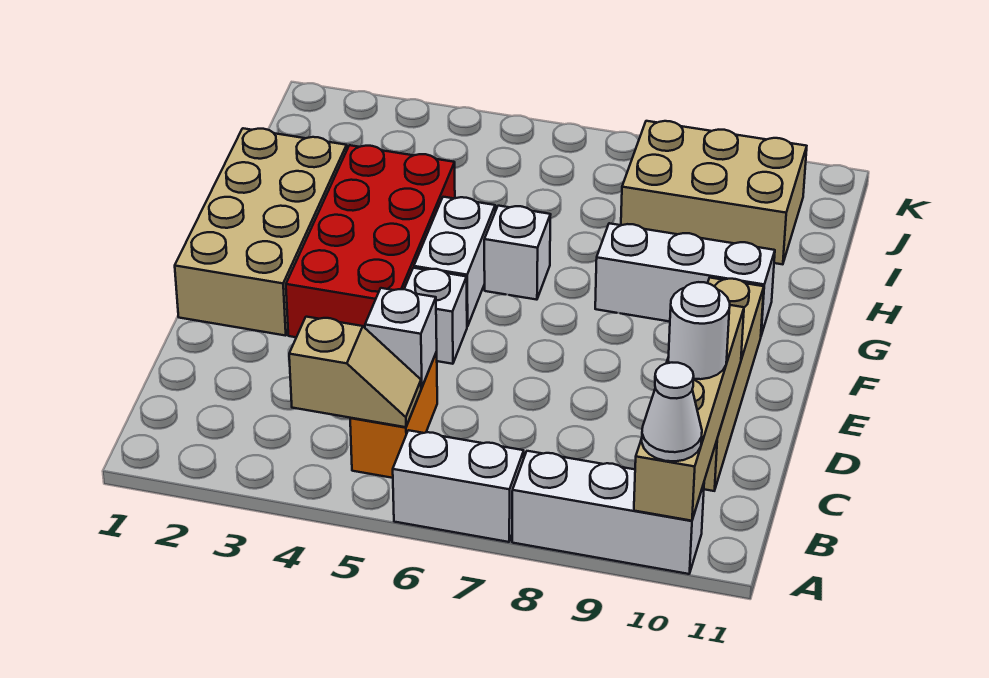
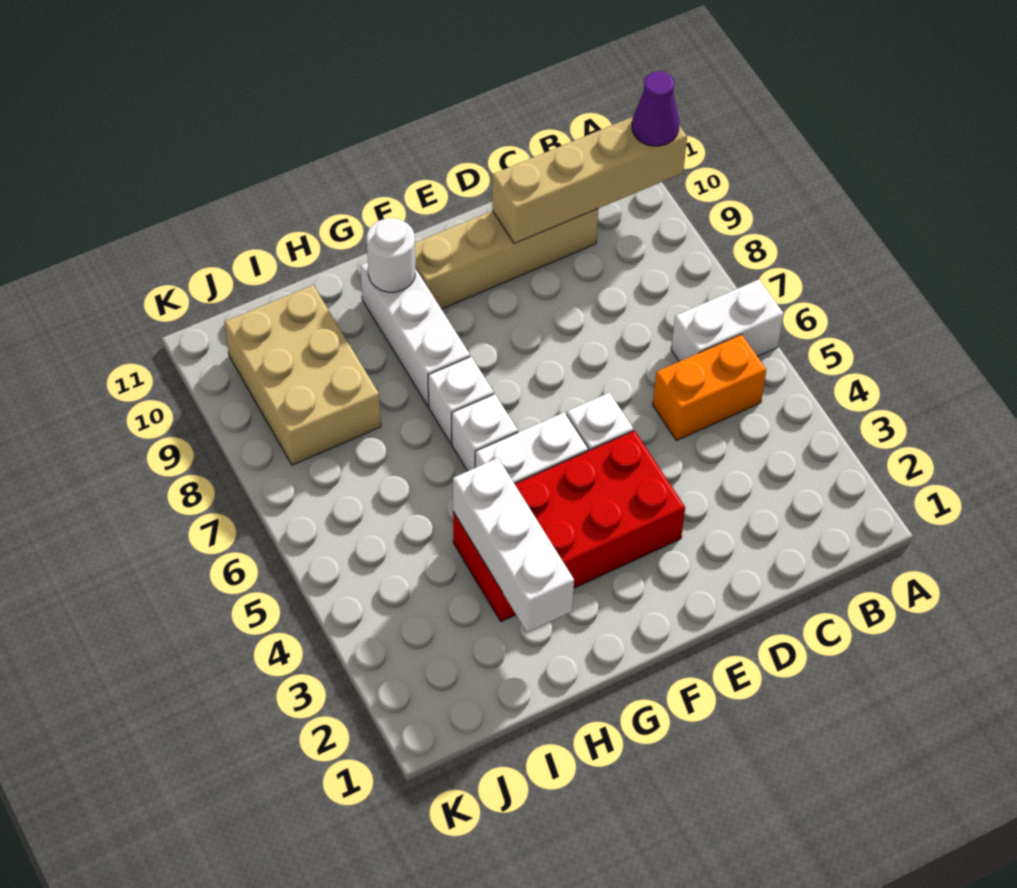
white 1x2 brick [393,430,524,542] -> white 1x2 brick turned to [671,279,784,362]
white 1x3 brick [512,451,704,574] -> white 1x3 brick moved to [453,458,574,632]
white 1x1 cone [642,363,702,461] -> purple 1x1 cone [632,71,679,146]
tan 1x2 slope [289,317,421,427] -> none
white 1x1 brick [365,288,437,388] -> white 1x1 brick moved to [428,357,494,444]
white 1x1 round brick [668,282,730,379] -> white 1x1 round brick moved to [367,218,415,292]
tan 2x4 brick [175,128,347,336] -> none

